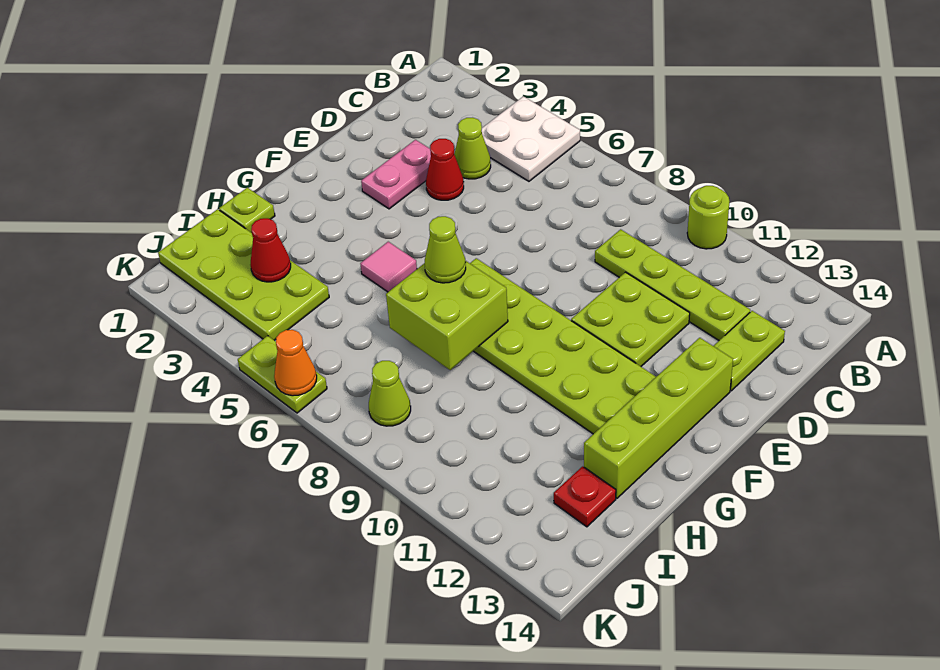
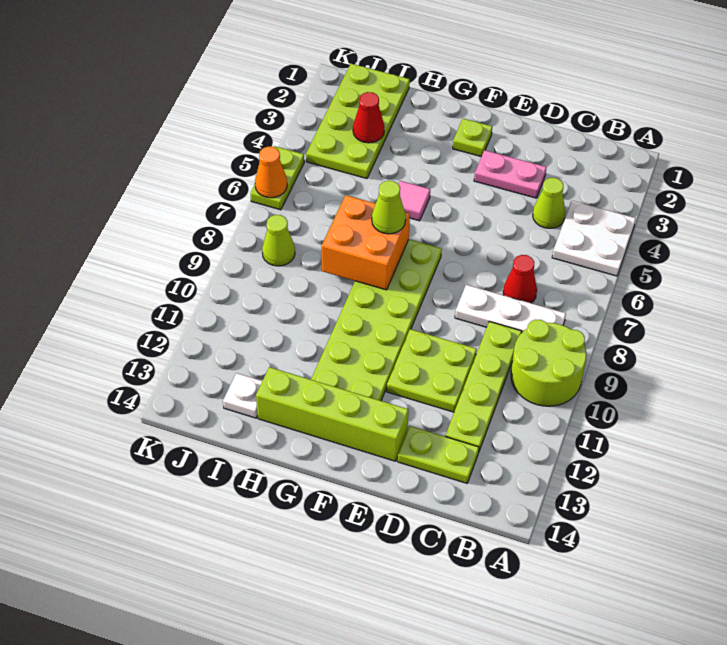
lime 1x1 round brick [687,186,730,249] -> lime 2x2 round brick [511,320,587,406]
none -> white 1x3 plate [455,285,566,332]
red 1x1 cone [426,139,464,200] -> red 1x1 cone moved to [503,255,537,303]
lime 2x2 brick [386,261,508,370] -> orange 2x2 brick [321,195,410,290]
lime 1x1 plate [219,188,275,233] -> lime 1x1 plate moved to [453,119,492,157]
red 1x1 plate [554,466,616,527] -> white 1x1 plate [223,373,262,418]

